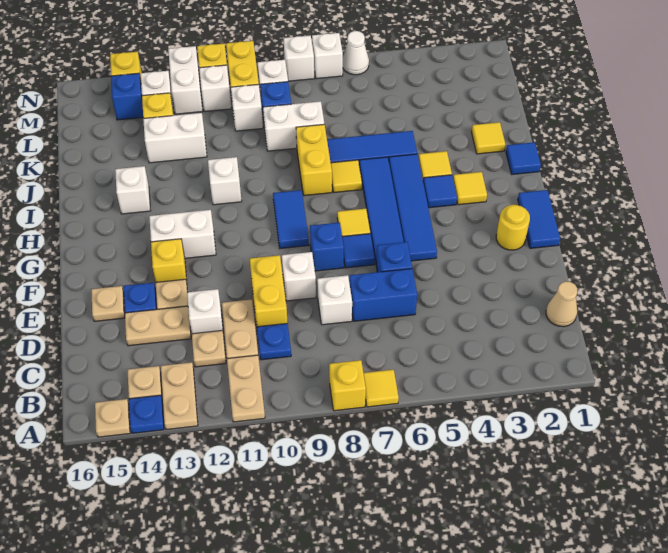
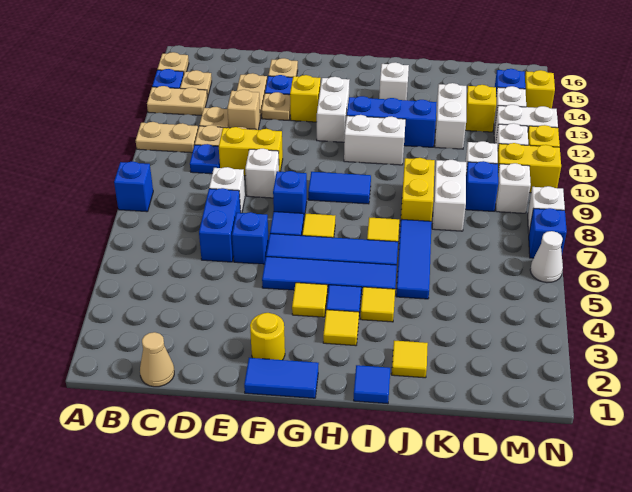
yellow 1x1 tile [364,370,399,407] -> yellow 1x1 tile moved to [292,283,328,317]
yellow 1x1 brick [329,360,366,411] -> blue 1x1 brick [114,162,153,212]
white 1x1 brick [187,289,223,334] -> tan 1x1 brick [227,90,260,130]
none -> blue 1x3 brick [347,96,437,147]
yellow 1x2 brick [296,124,332,196] -> yellow 1x2 brick turned to [401,158,435,221]
white 1x1 brick [208,157,242,205] -> white 1x2 brick [344,115,406,165]
white 1x1 brick [312,33,343,79] -> blue 1x1 brick [529,208,567,258]

